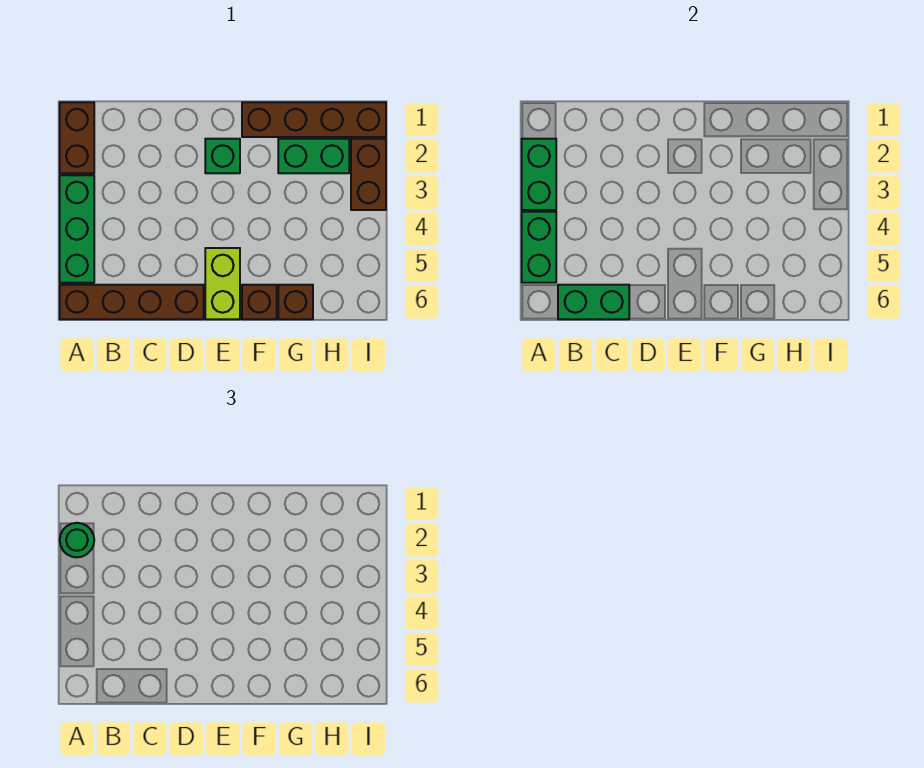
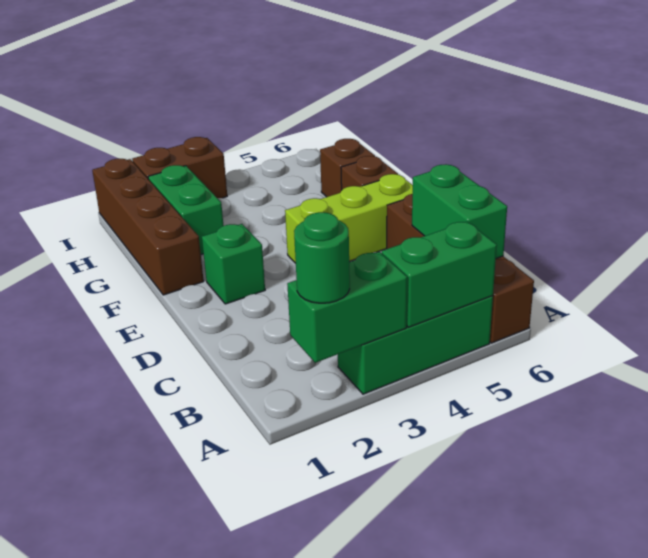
brown 1x2 brick [60,102,94,173] -> none
lime 1x2 brick [205,248,240,319] -> lime 1x3 brick [285,174,413,263]

